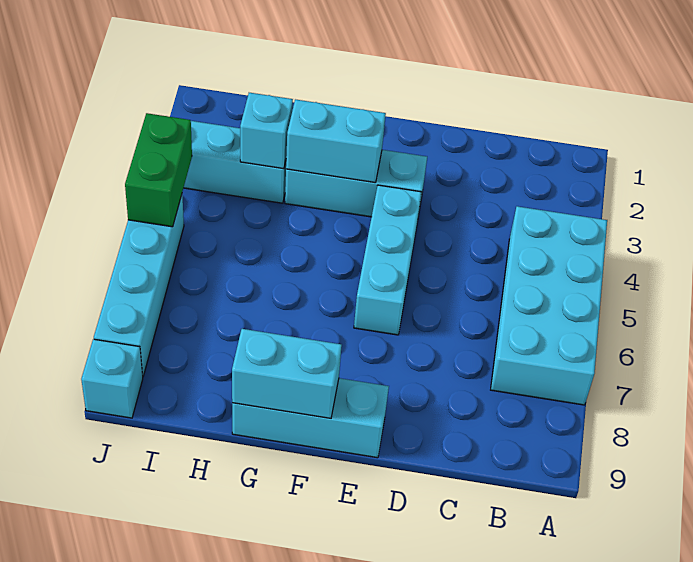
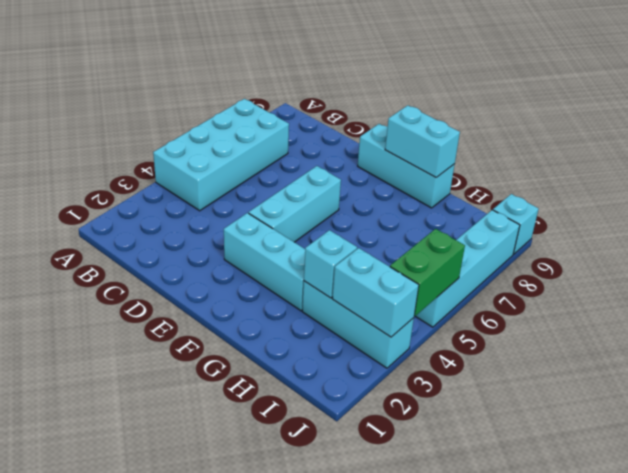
cyan 1x2 brick [286,99,386,183] -> cyan 1x2 brick moved to [332,248,419,337]

